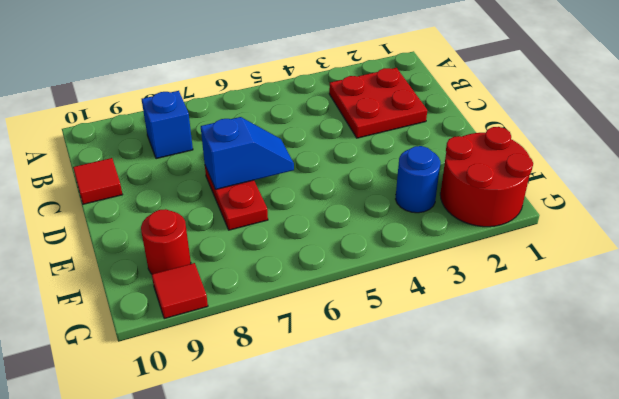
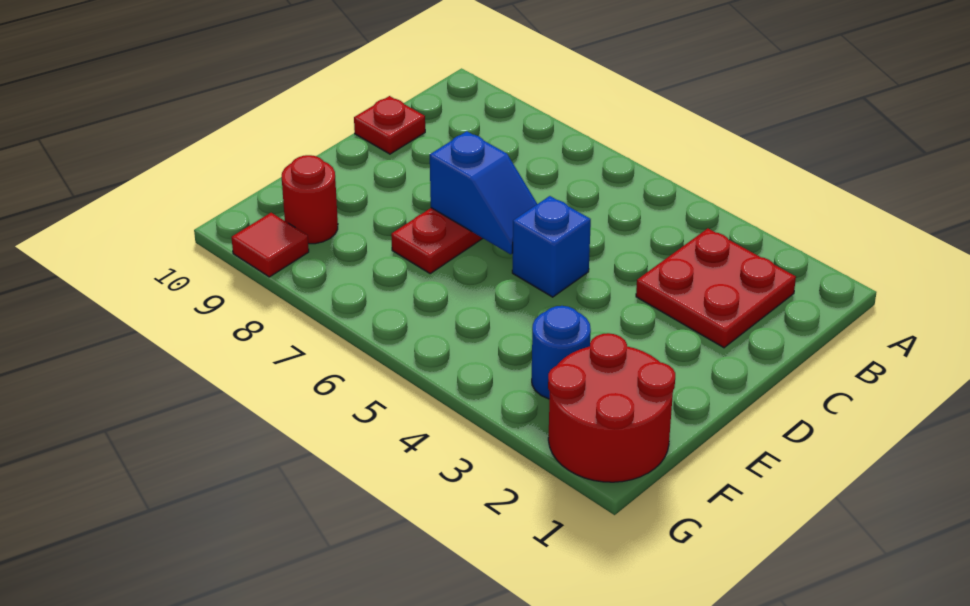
blue 1x1 brick [142,91,193,159] -> blue 1x1 brick moved to [512,196,591,297]
red 1x1 tile [73,158,123,204] -> red 1x1 plate [354,96,425,154]

